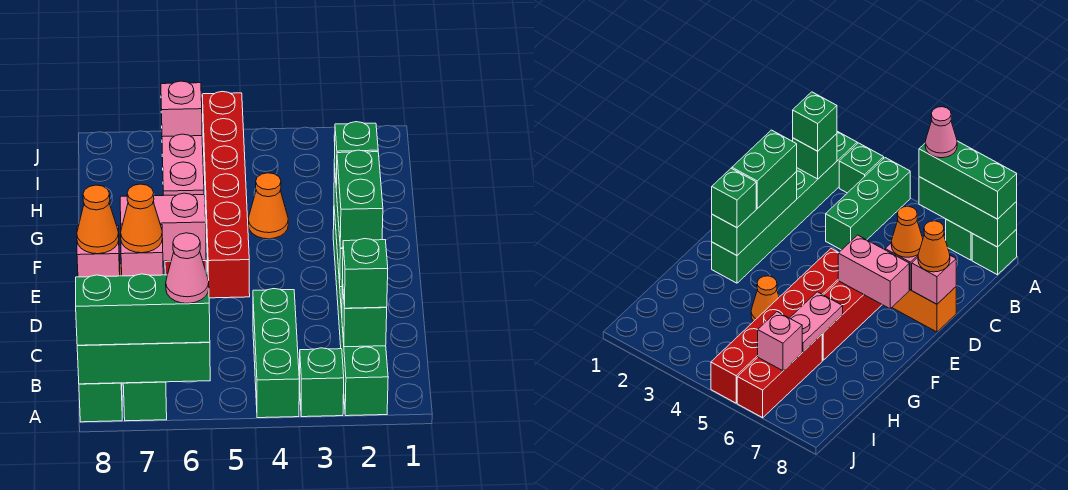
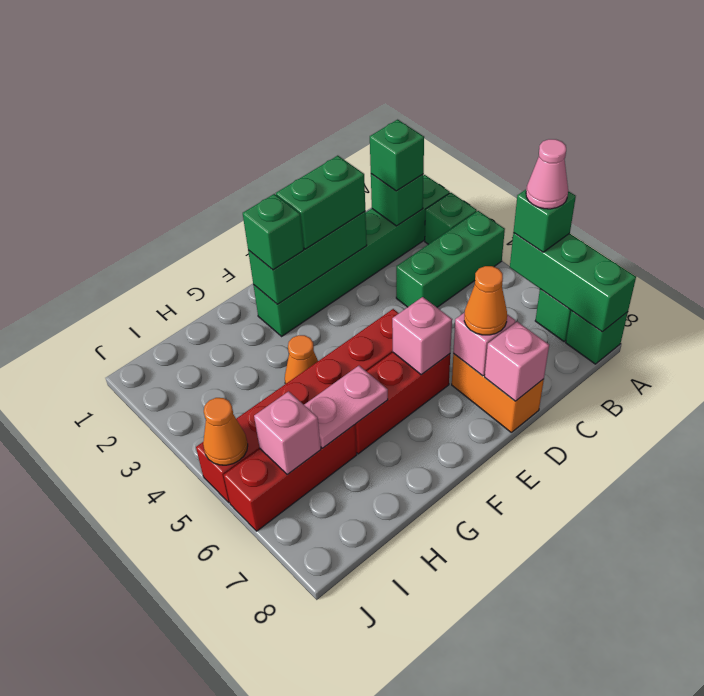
green 1x3 brick [76,274,210,345] -> green 1x1 brick [514,190,576,252]
orange 1x1 cone [77,185,119,254] -> orange 1x1 cone moved to [203,398,248,465]
pink 1x2 brick [120,193,206,261] -> pink 1x1 brick [392,297,452,375]

